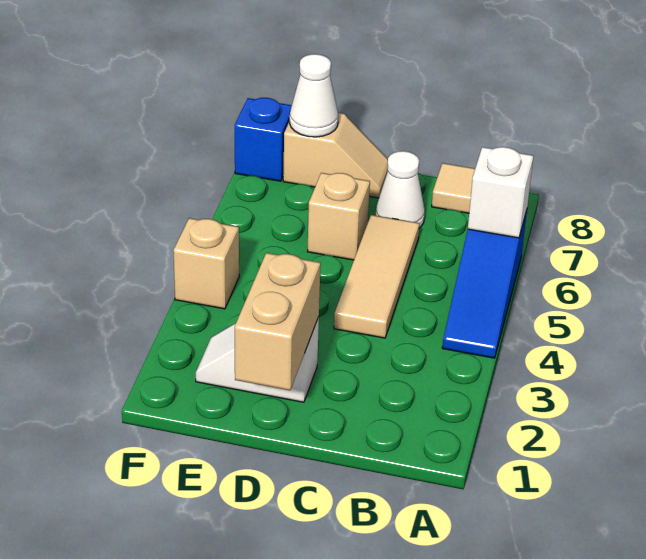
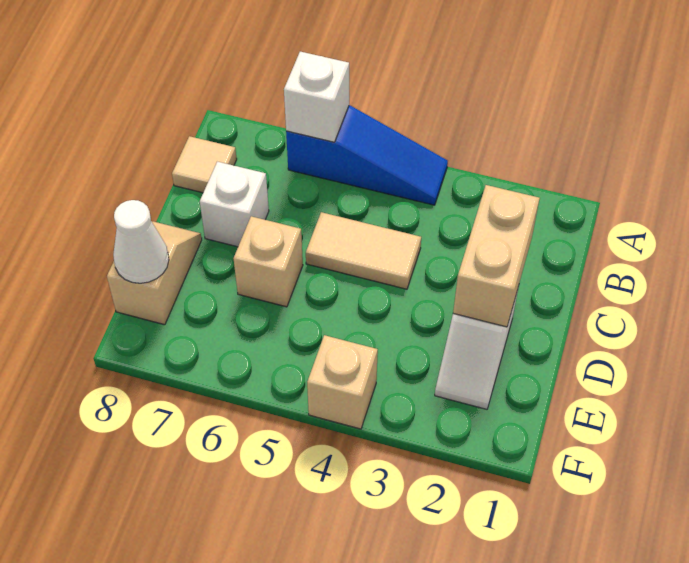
tan 1x3 tile [334,215,419,338] -> tan 1x2 tile [306,212,421,289]
white 1x1 cone [376,151,425,228] -> white 1x1 brick [200,162,269,247]
tan 1x2 brick [235,253,321,390] -> tan 1x2 brick turned to [453,185,540,327]
blue 1x1 brick [235,98,292,181] -> none

